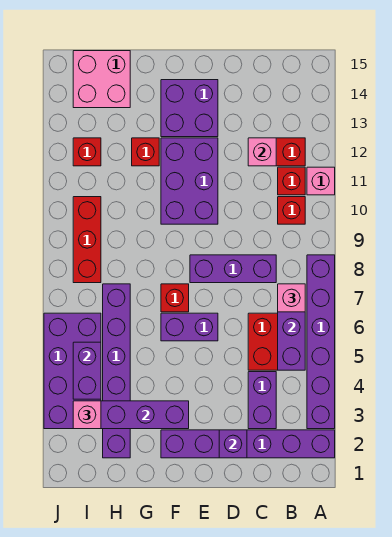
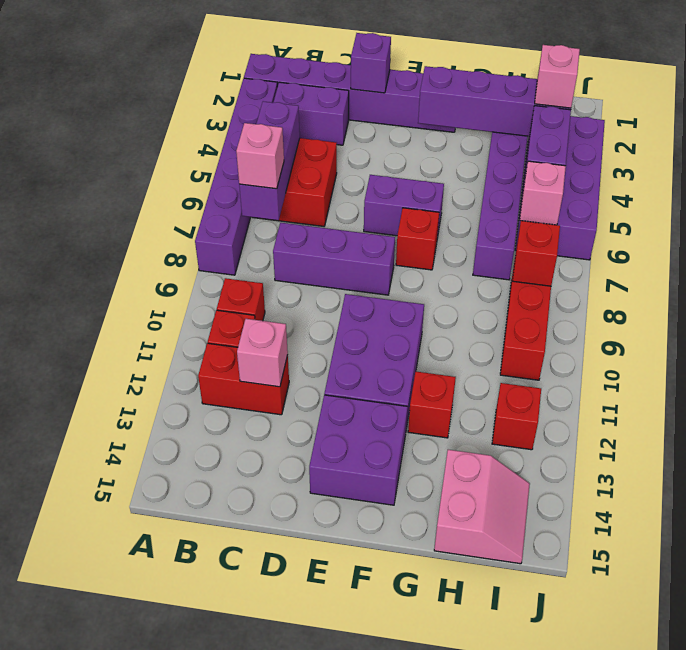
pink 1x1 brick [307,167,335,195] -> pink 1x1 brick moved to [520,161,566,225]
purple 1x2 brick [248,372,276,429] -> purple 1x2 brick turned to [273,82,349,145]
pink 2x2 brick [73,51,130,108] -> pink 2x2 slope [434,450,530,564]
none -> red 1x1 brick [513,221,560,286]

